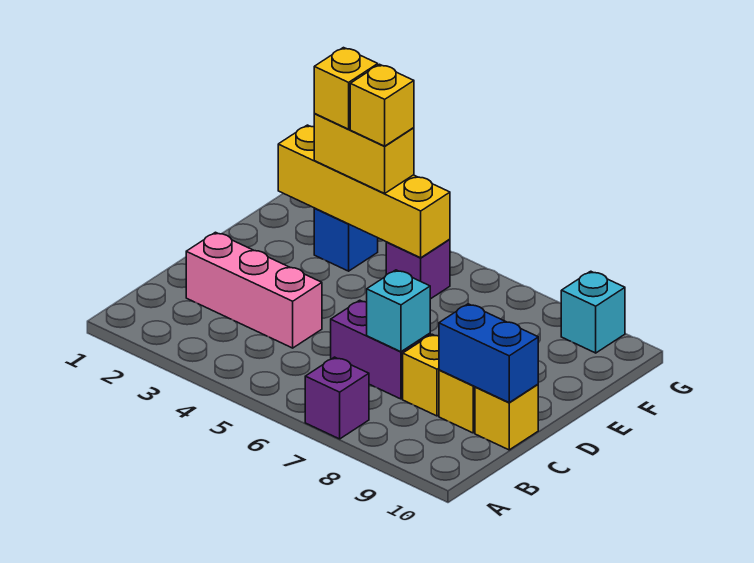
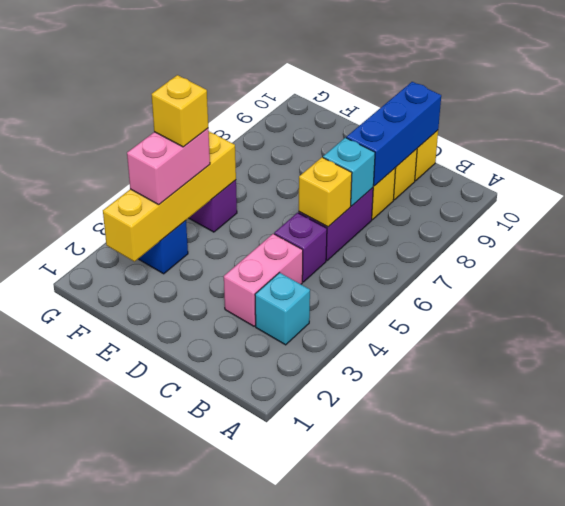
purple 1x1 brick [305,357,369,439] -> purple 1x1 brick moved to [274,213,327,282]
pink 1x3 brick [186,232,322,348] -> pink 1x2 brick [224,234,303,326]
blue 1x2 brick [439,304,538,402] -> blue 1x3 brick [346,82,441,186]
yellow 1x2 brick [314,114,414,193] -> pink 1x2 brick [127,128,210,205]
yellow 1x1 brick [314,48,378,129] -> yellow 1x1 brick moved to [299,157,352,227]
cyan 1x1 brick [561,271,625,353] -> cyan 1x1 brick moved to [255,273,310,345]

